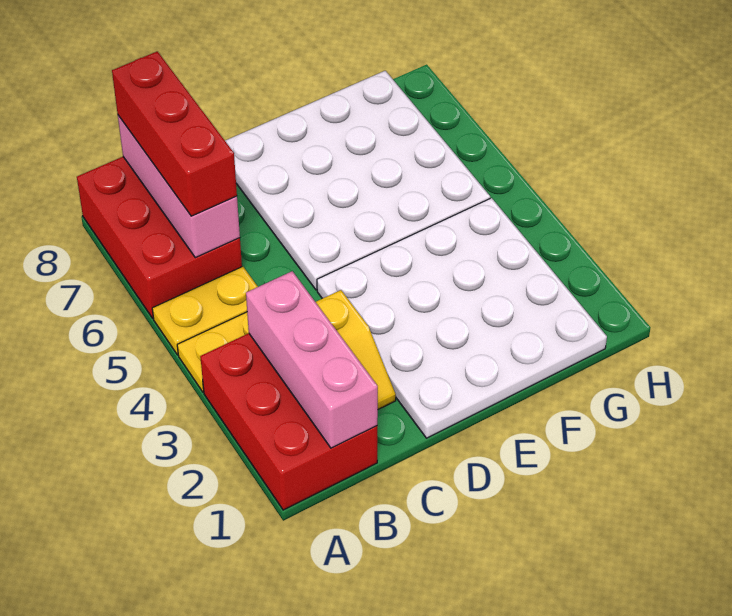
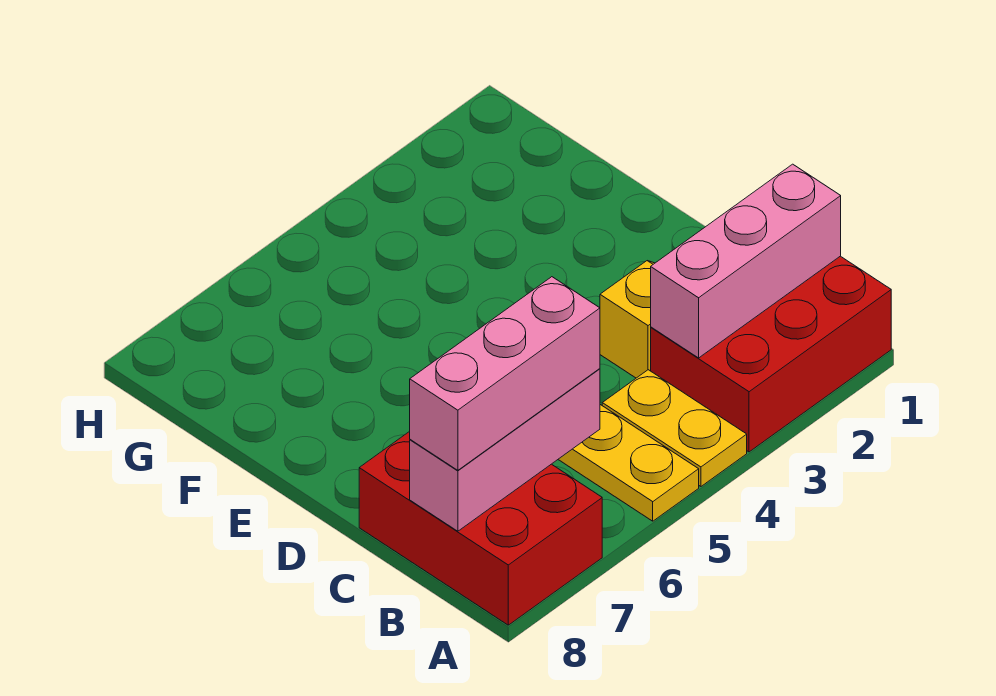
red 2x3 brick [77,157,242,318] -> red 2x3 brick turned to [359,431,602,625]
red 1x3 brick [112,51,237,216] -> pink 1x3 brick [410,277,600,470]
white 4x4 plate [317,198,607,438] -> none
white 4x4 plate [225,71,490,290] -> none

